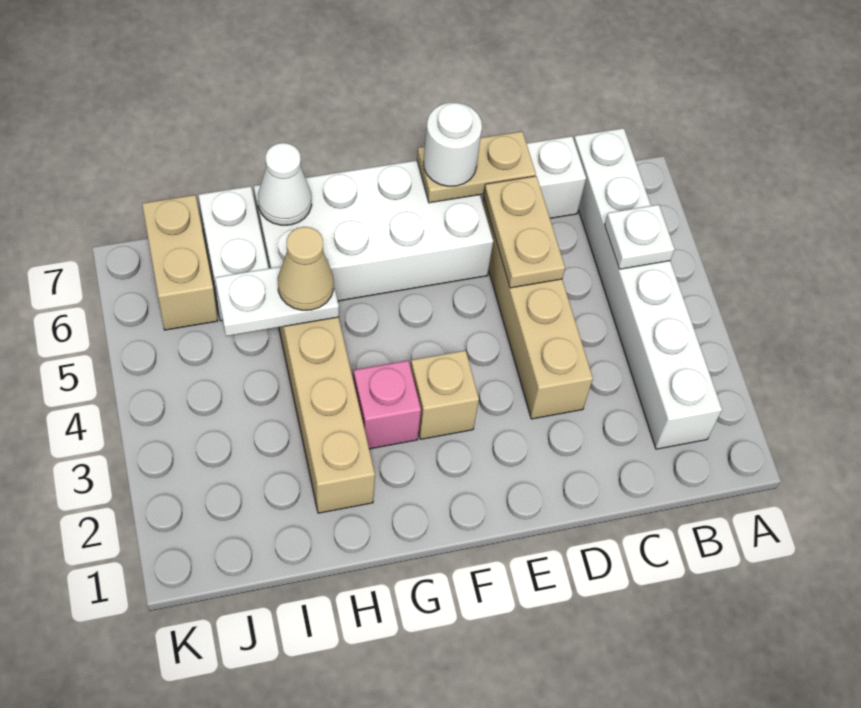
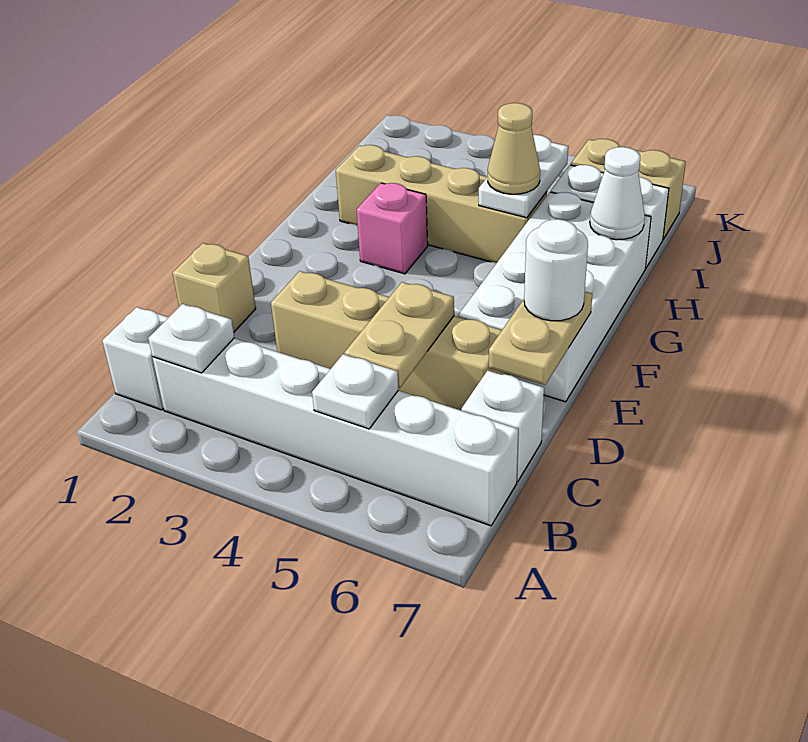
none -> white 1x1 brick [102,307,169,410]
none -> white 1x1 plate [148,304,234,373]
tan 1x2 plate [483,176,565,288] -> tan 1x2 plate turned to [344,282,454,388]
tan 1x1 brick [411,350,479,439] -> tan 1x1 brick moved to [173,243,256,332]

